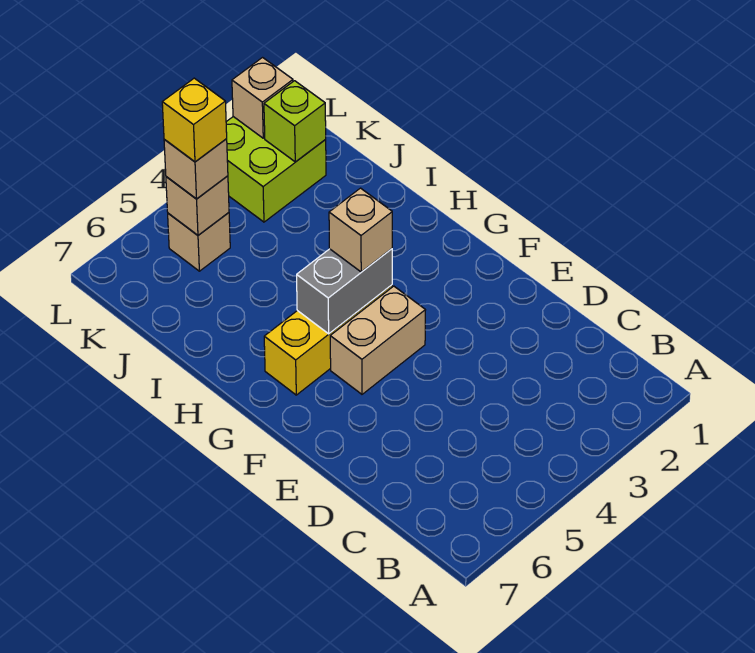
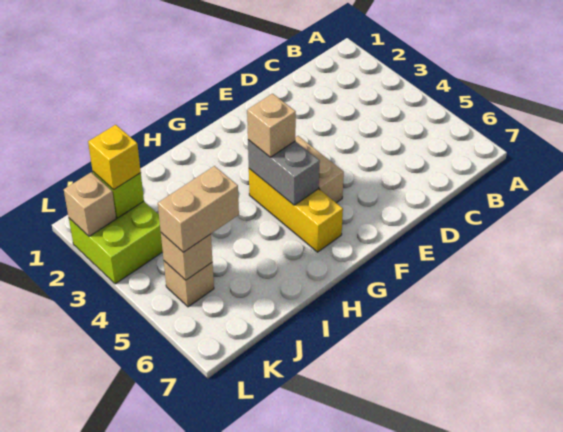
tan 1x1 brick [164,139,228,199] -> tan 1x2 brick [158,166,239,252]
yellow 1x1 brick [162,78,227,162] -> yellow 1x1 brick moved to [88,125,141,190]

